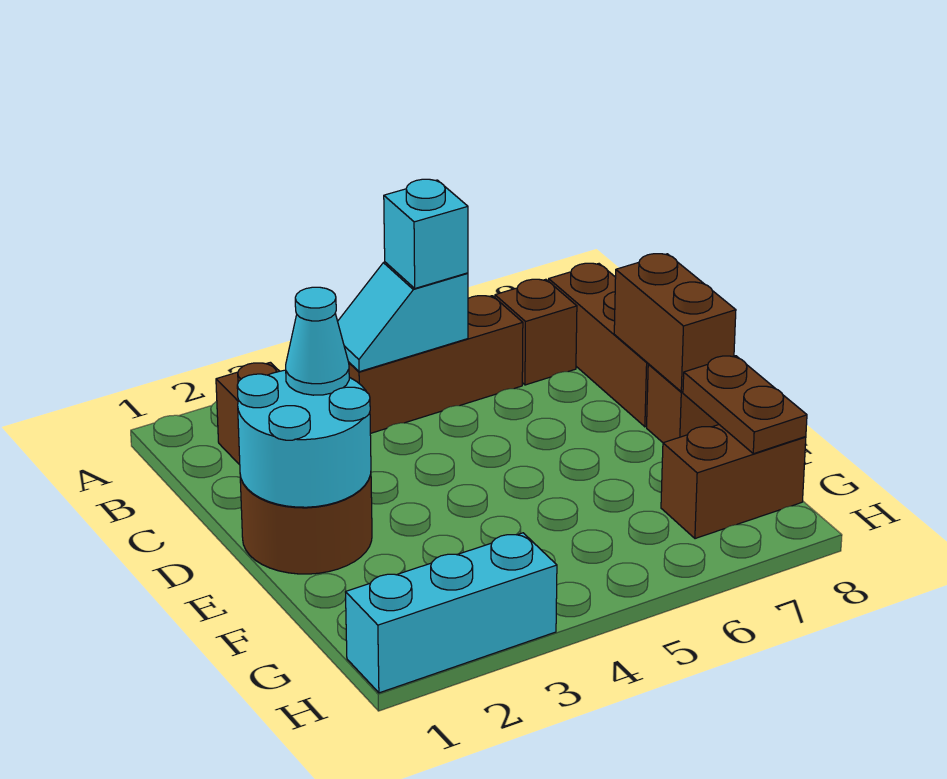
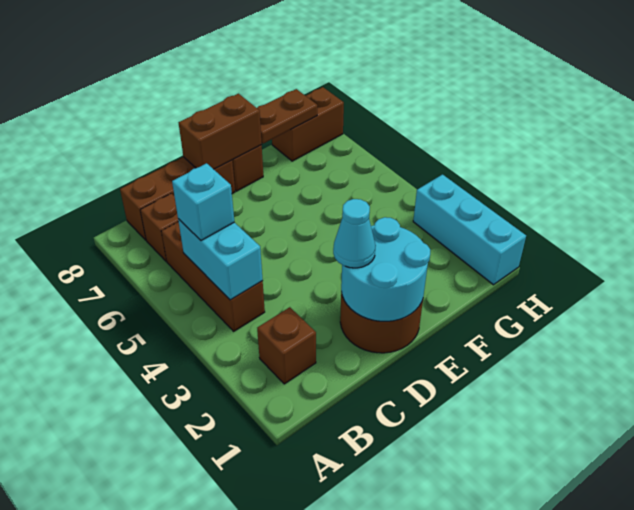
cyan 1x2 slope [338,262,468,372] -> cyan 1x2 brick [178,219,263,300]
brown 1x2 brick [661,425,806,539] -> brown 1x2 brick turned to [272,87,344,161]

